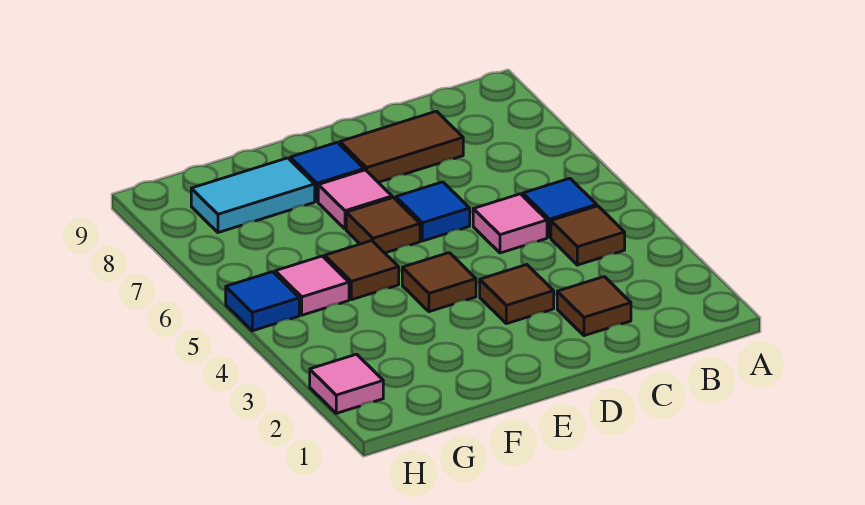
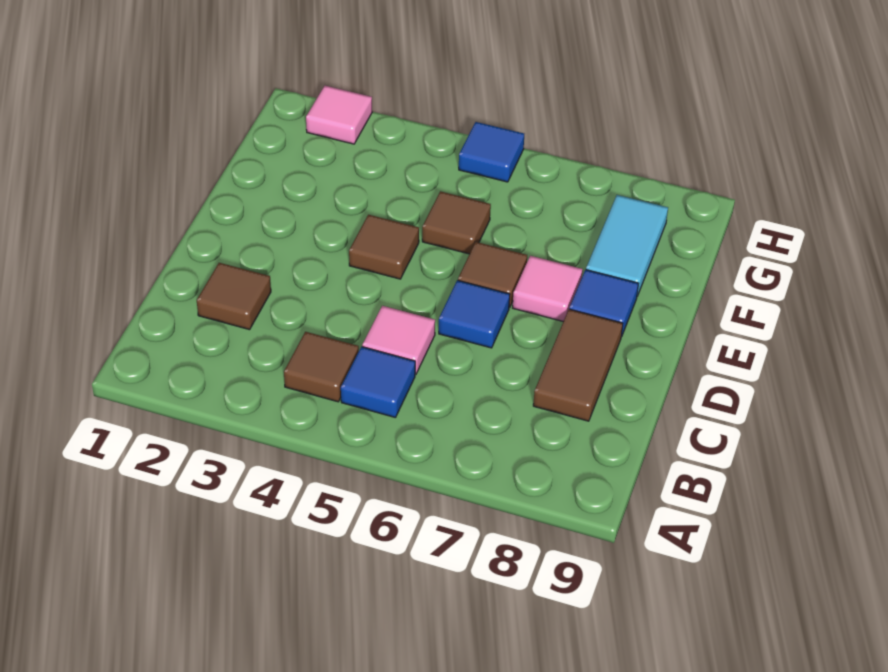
brown 1x1 tile [480,265,554,324] -> none
pink 1x1 tile [275,256,349,315] -> none

